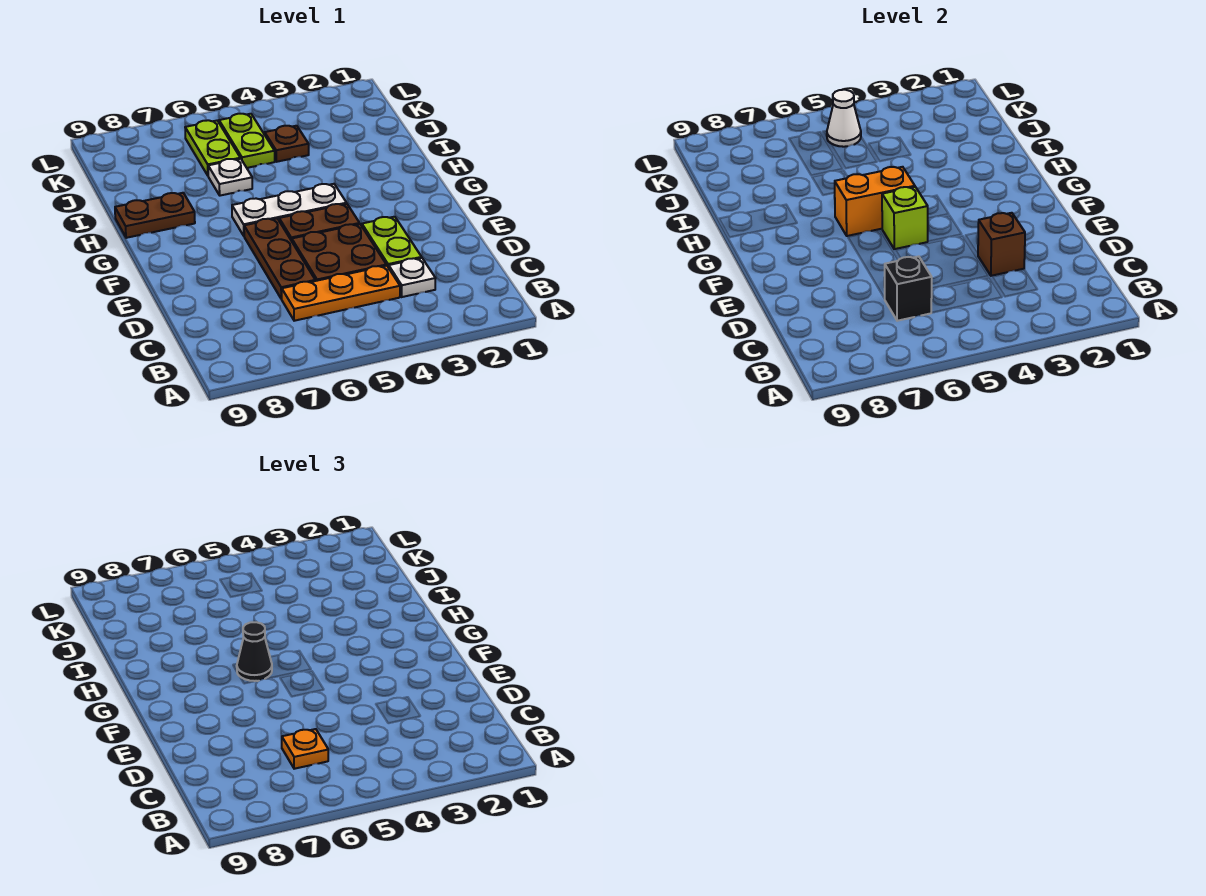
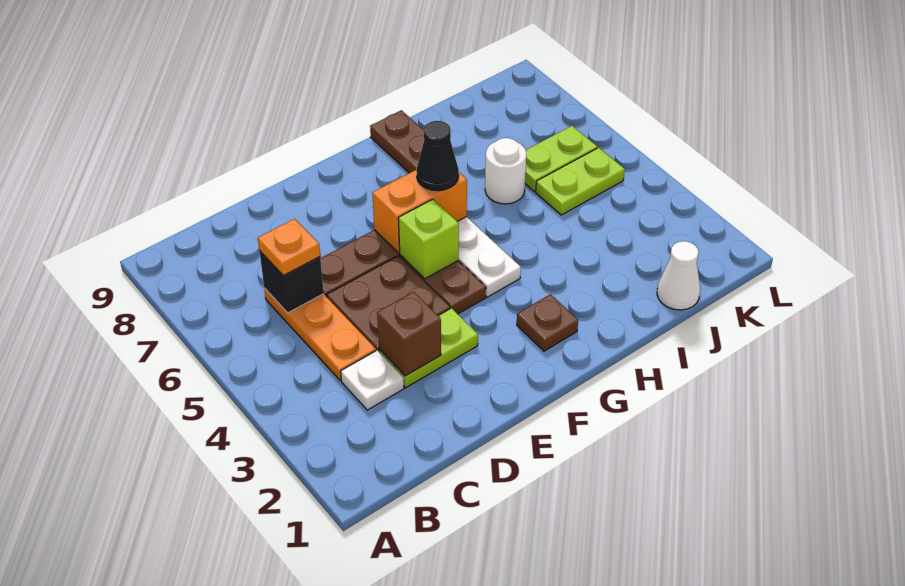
orange 1x2 brick [835,167,915,236] -> orange 1x2 brick turned to [372,170,467,253]
white 1x1 plate [208,159,252,196] -> white 1x1 round brick [485,138,526,204]
brown 1x1 plate [265,126,309,162] -> brown 1x1 plate moved to [517,294,578,351]
white 1x1 cone [827,90,861,147] -> white 1x1 cone moved to [657,241,700,310]

